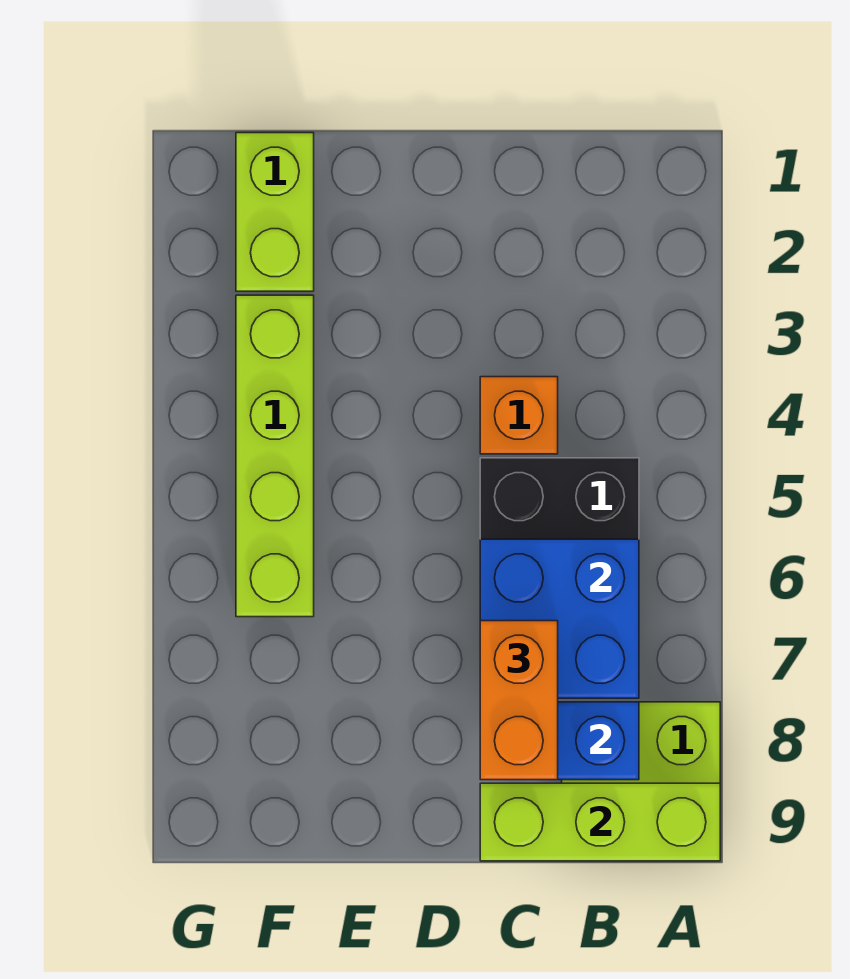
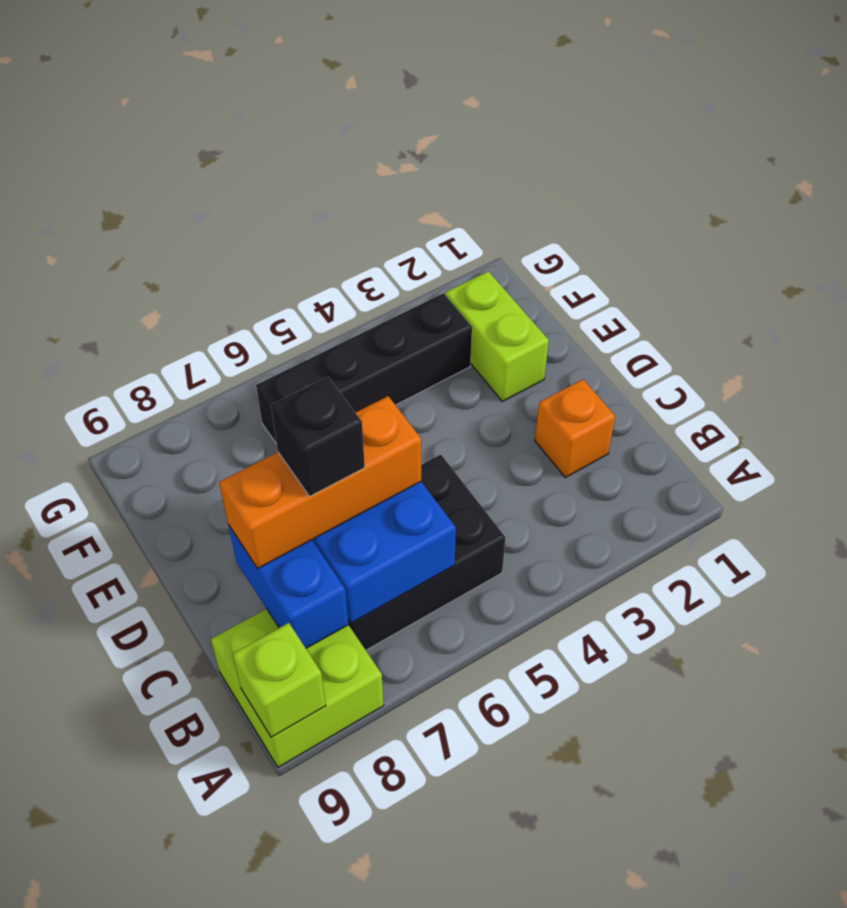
lime 1x3 brick [480,783,720,861] -> lime 1x1 brick [233,623,326,737]
orange 1x1 brick [480,377,558,454] -> orange 1x1 brick moved to [535,379,615,478]
orange 1x2 brick [480,621,558,780] -> orange 1x3 brick [219,396,421,568]
none -> black 1x1 brick [271,377,365,496]
lime 1x2 brick [236,133,314,291] -> lime 1x2 brick turned to [446,271,549,401]
lime 1x4 brick [236,295,314,617] -> black 1x4 brick [256,293,472,444]

